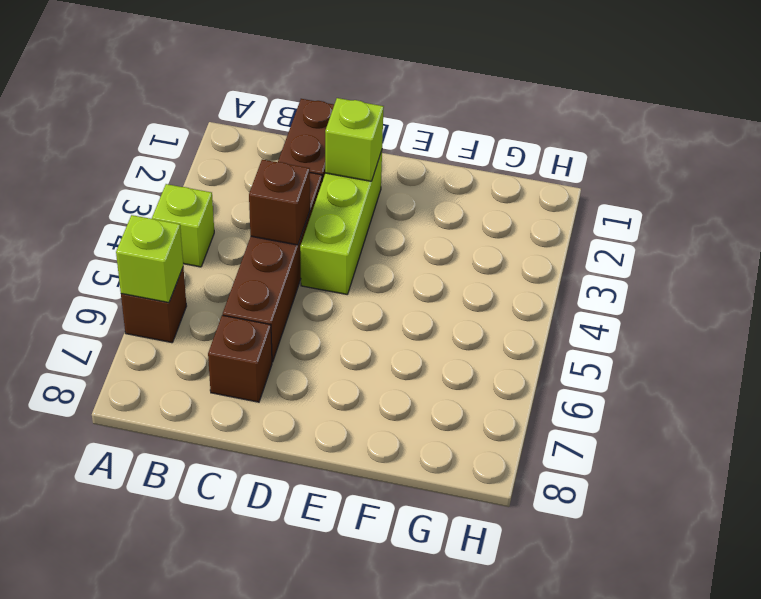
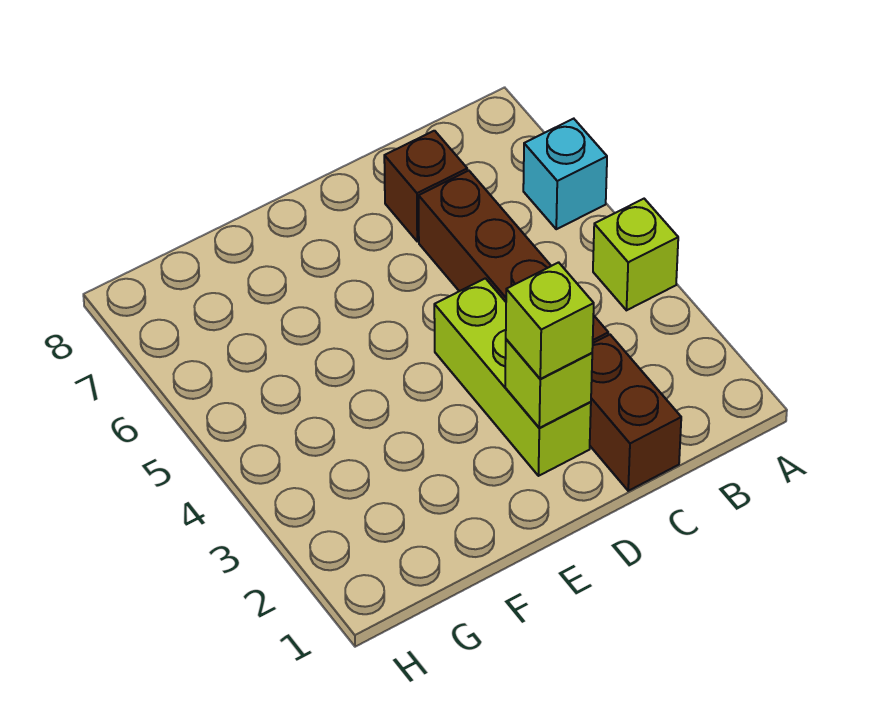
brown 1x1 brick [121,268,186,343] -> cyan 1x1 brick [523,119,607,229]
lime 1x1 brick [116,215,183,303] -> lime 1x1 brick moved to [506,262,594,379]
brown 1x1 brick [249,160,310,245] -> none

